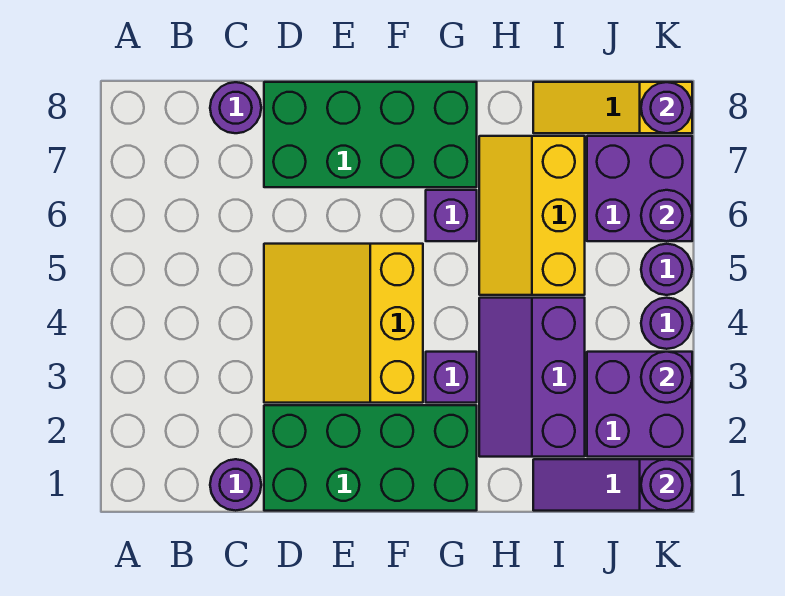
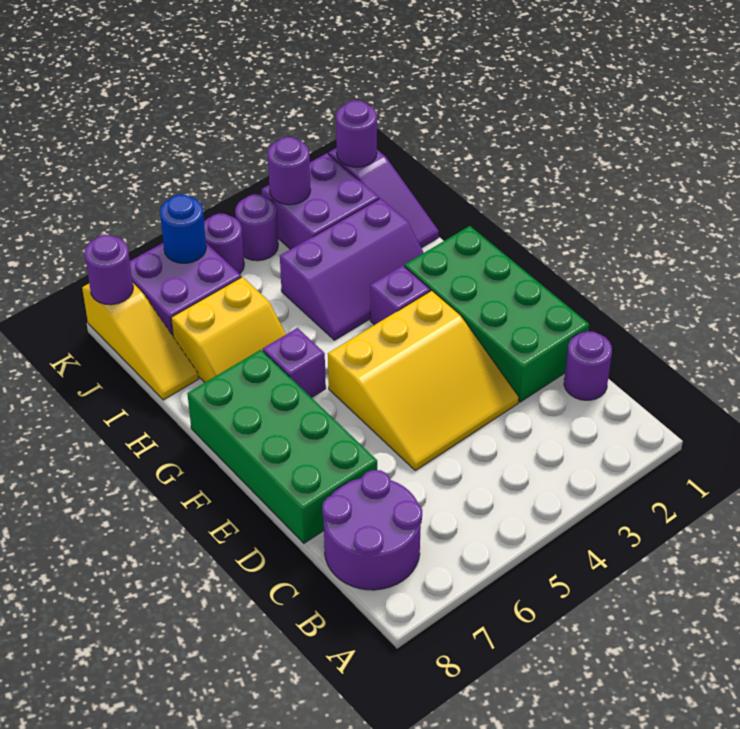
purple 1x1 round brick [210,82,261,133] -> purple 2x2 round brick [322,470,422,590]
yellow 2x3 slope [479,136,585,295] -> yellow 2x2 slope [171,277,286,382]
purple 1x1 round brick [641,190,692,241] -> blue 1x1 round brick [160,194,206,263]

